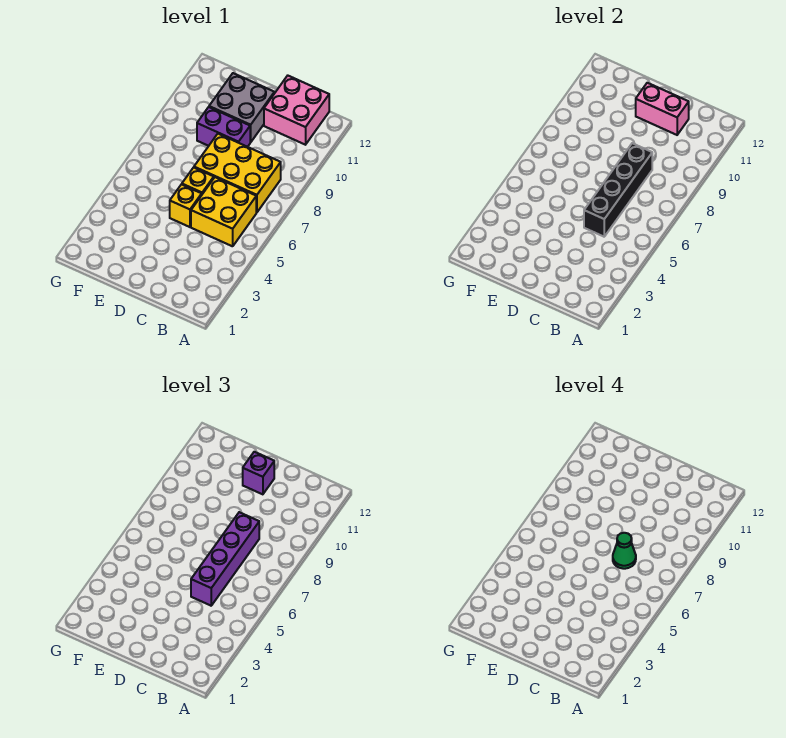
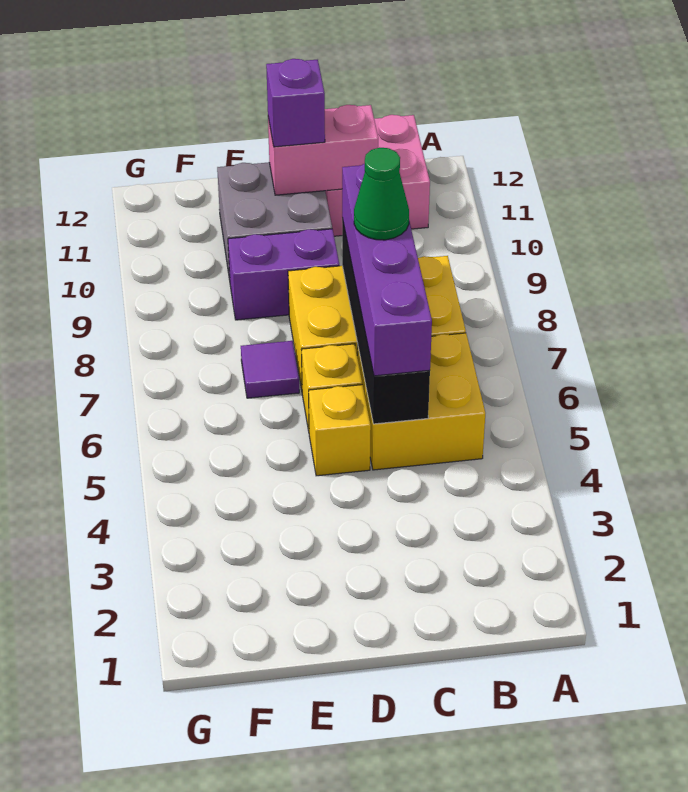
none -> purple 1x1 tile [241,341,299,398]

